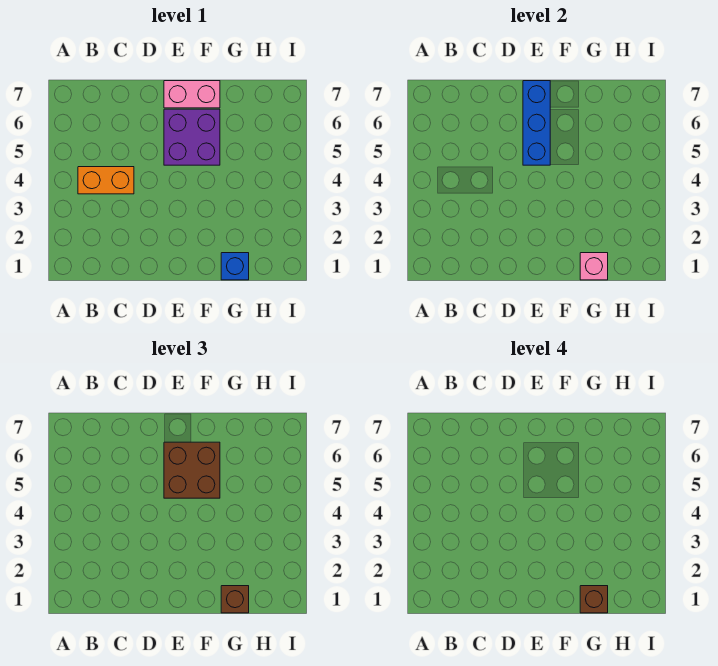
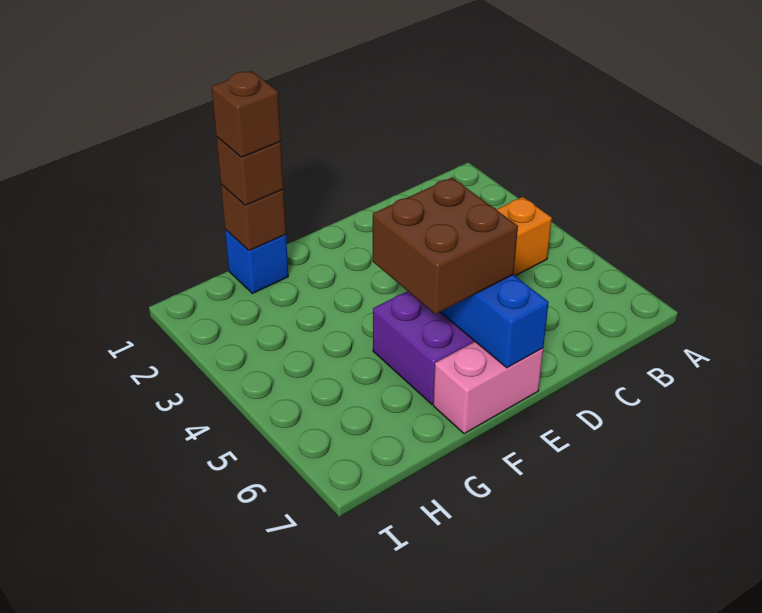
pink 1x1 brick [580,253,608,280] -> brown 1x1 brick [221,185,286,251]

